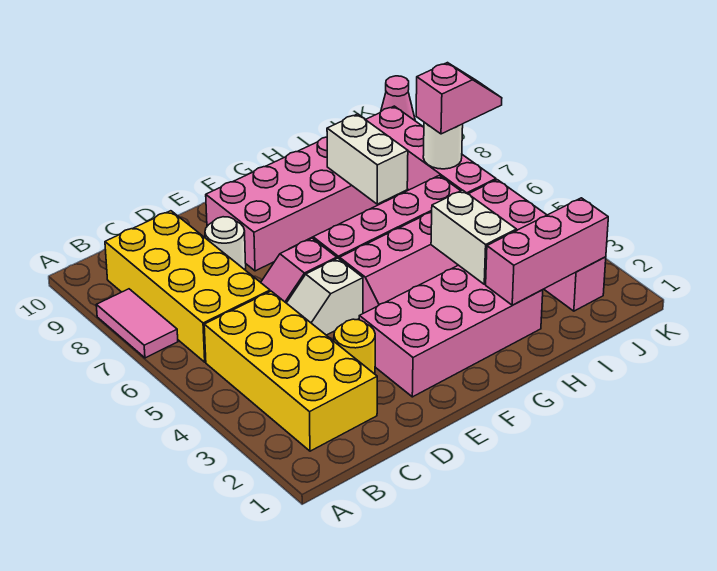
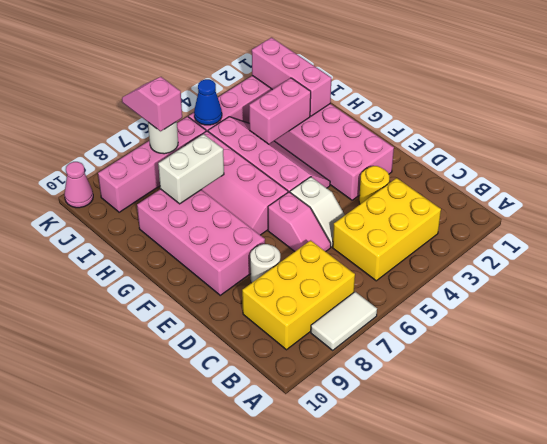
pink 1x2 tile [96,289,178,358] -> white 1x2 tile [311,292,377,350]
yellow 2x4 brick [204,291,377,451] -> yellow 2x3 brick [333,178,441,281]
yellow 2x4 brick [105,211,270,362] -> yellow 2x3 brick [242,240,355,350]
white 1x2 brick [431,190,516,284] -> pink 1x2 brick [249,78,311,144]
none -> blue 1x1 cone [194,79,222,125]

